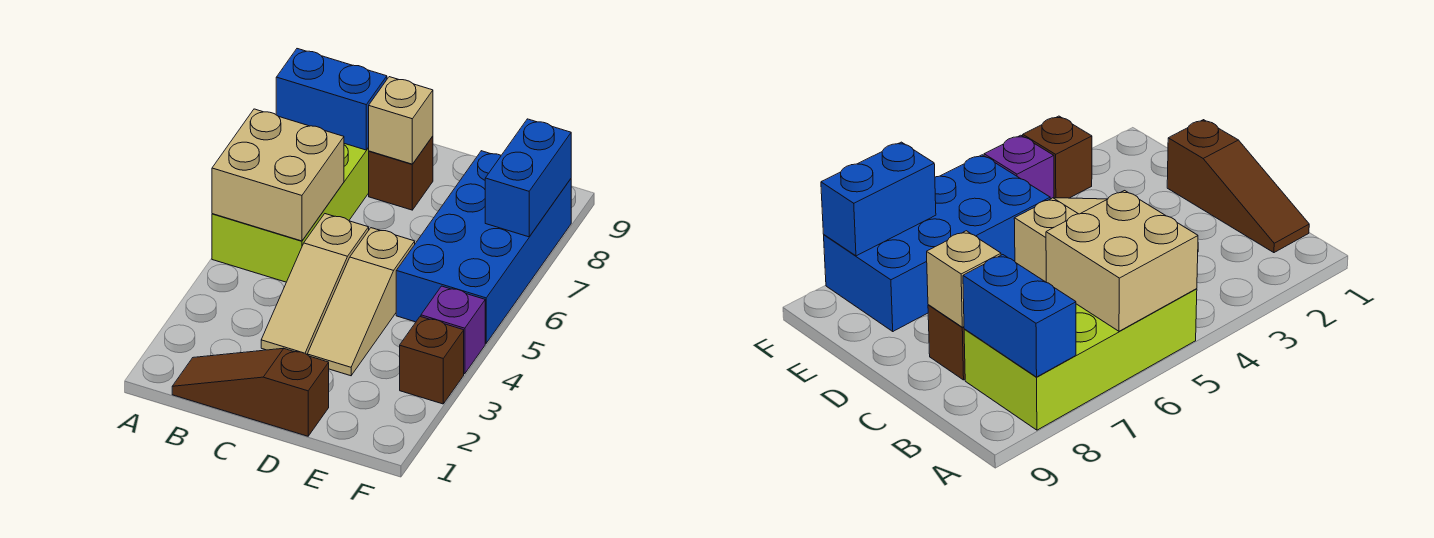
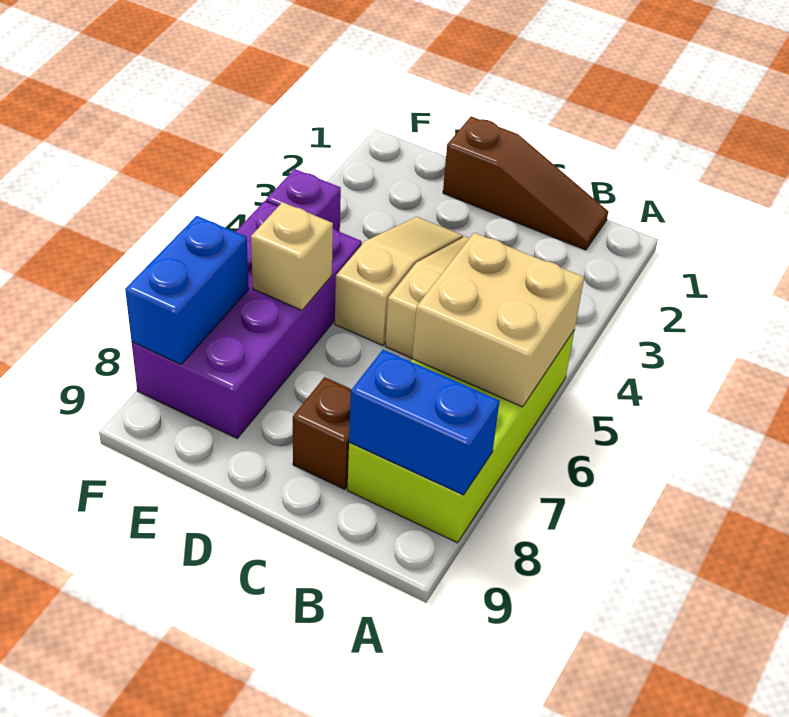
tan 1x1 brick [368,77,433,164] -> tan 1x1 brick moved to [251,202,333,310]
blue 2x4 brick [396,151,571,343] -> purple 2x4 brick [132,201,362,438]
brown 1x1 brick [400,317,464,404] -> none

